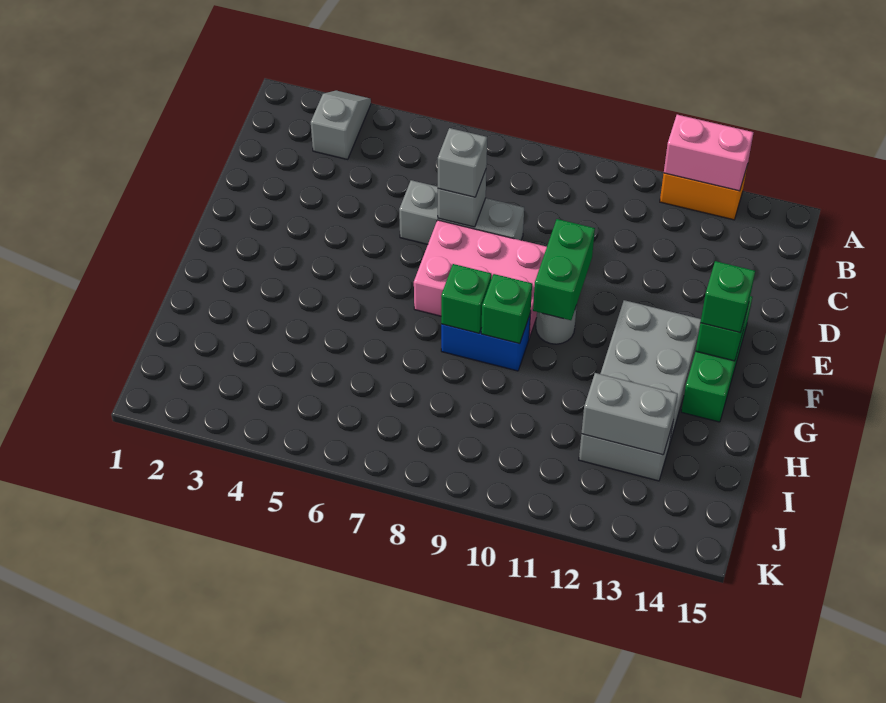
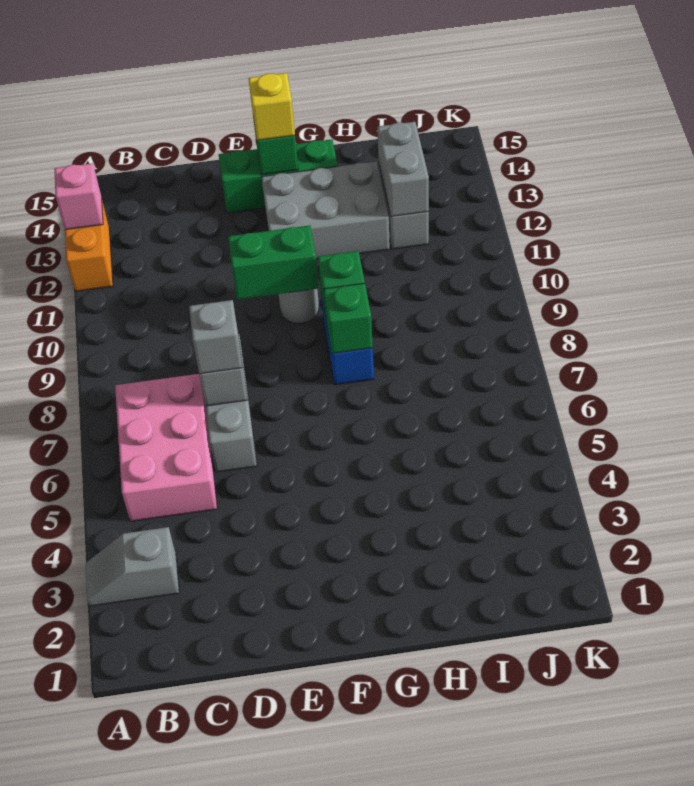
pink 1x2 brick [664,115,754,191] -> pink 1x1 brick [54,163,103,230]
pink 2x3 brick [414,220,547,338] -> pink 2x3 brick moved to [115,374,217,521]
green 1x1 brick [701,261,755,333] -> yellow 1x1 brick [248,73,295,140]

